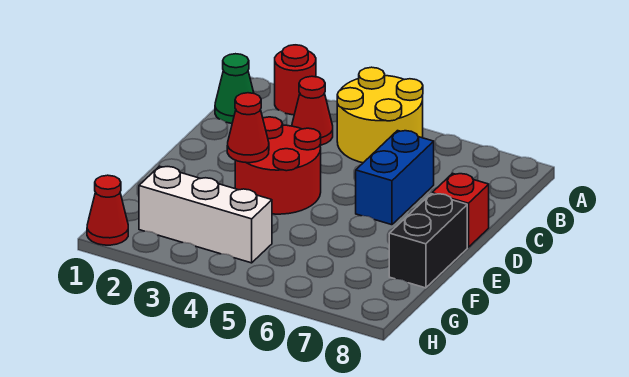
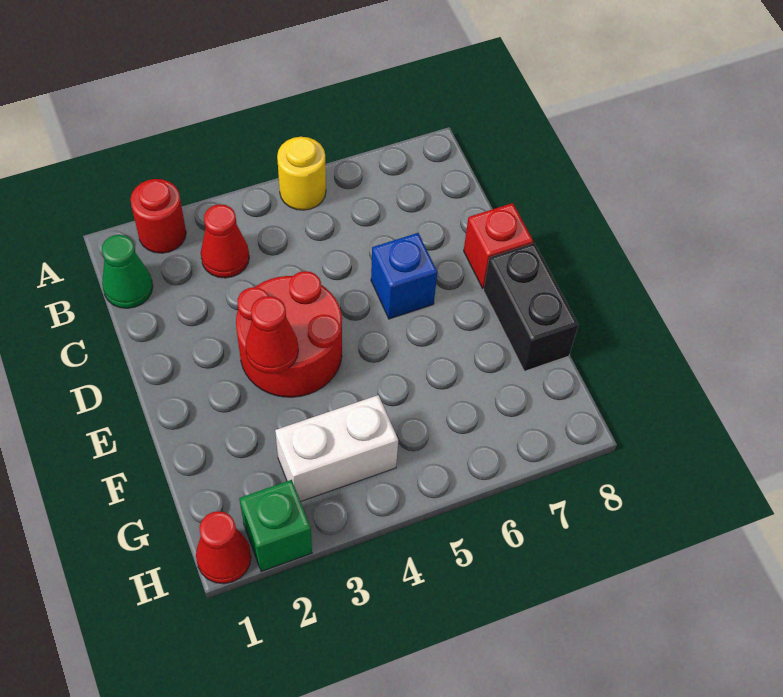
yellow 2x2 round brick [337,67,423,163] -> yellow 1x1 round brick [277,137,326,210]
blue 1x2 brick [356,131,434,225] -> blue 1x1 brick [371,233,437,319]
white 1x3 brick [139,166,272,263] -> white 1x2 brick [275,395,398,502]
none -> green 1x1 brick [239,480,312,572]

